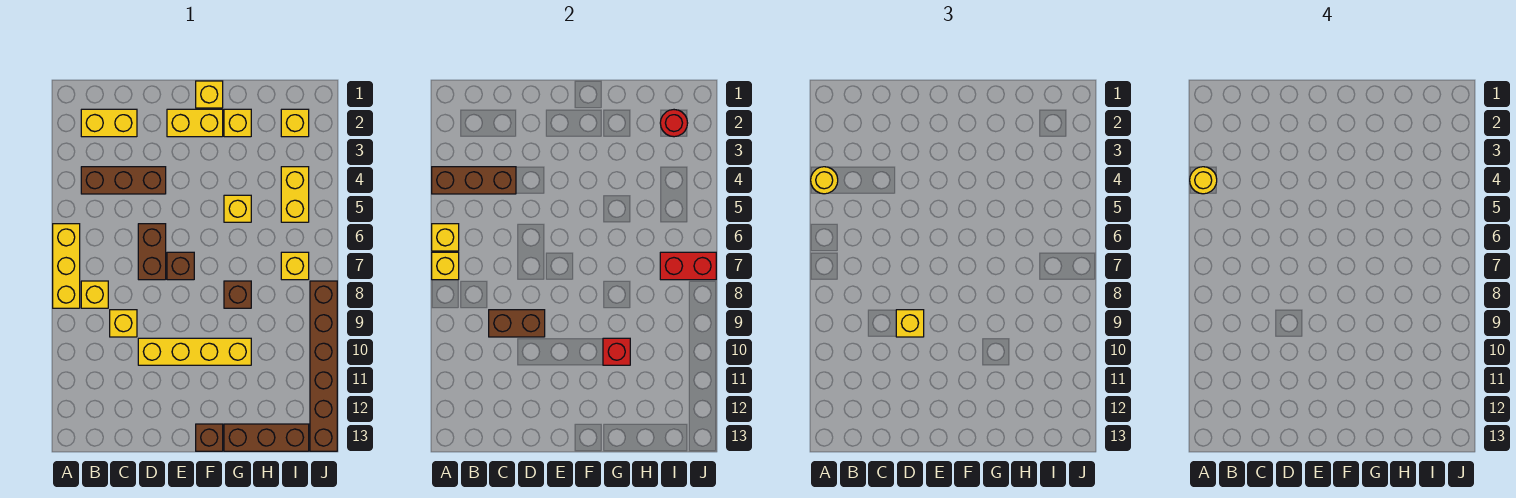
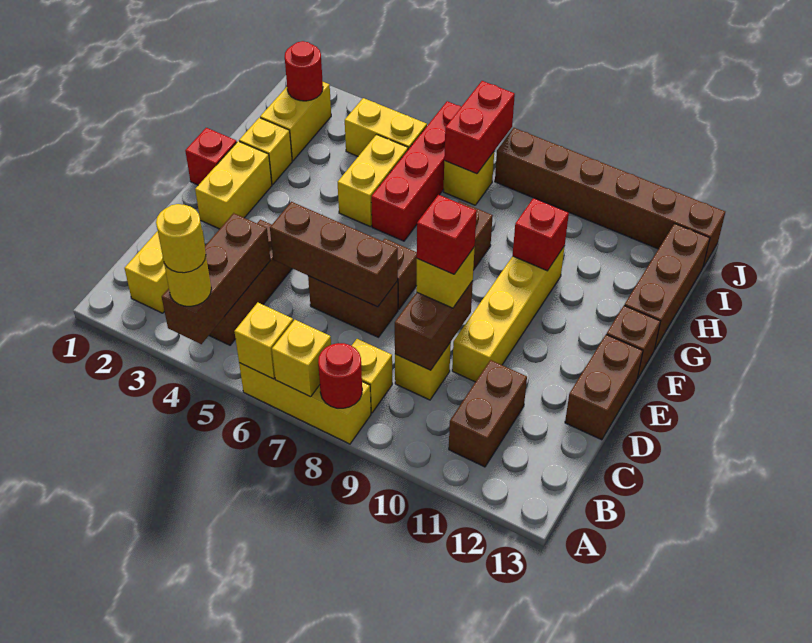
none -> red 1x1 round brick [318,343,362,408]
none -> brown 1x2 brick [449,360,527,467]
none -> brown 1x3 brick [270,202,398,307]
none -> red 1x1 brick [417,195,477,274]
none -> brown 1x2 brick [565,335,643,440]
yellow 1x1 brick [196,81,223,108] -> red 1x1 brick [185,128,237,185]
yellow 1x1 brick [224,195,251,222] -> yellow 1x2 brick [337,135,408,227]
none -> red 1x4 brick [371,101,461,241]
yellow 1x1 brick [281,109,309,137] -> yellow 1x2 brick [260,82,331,161]

